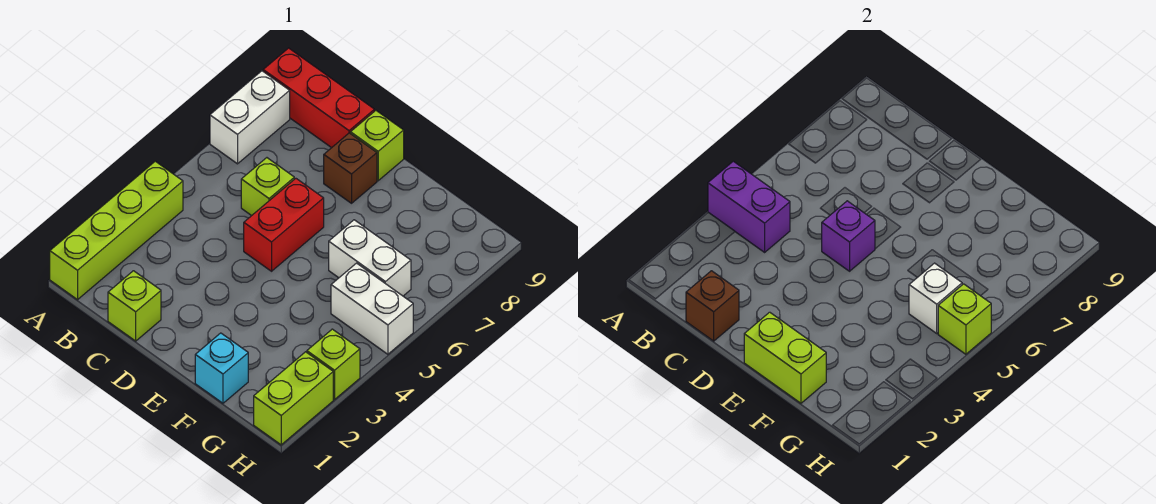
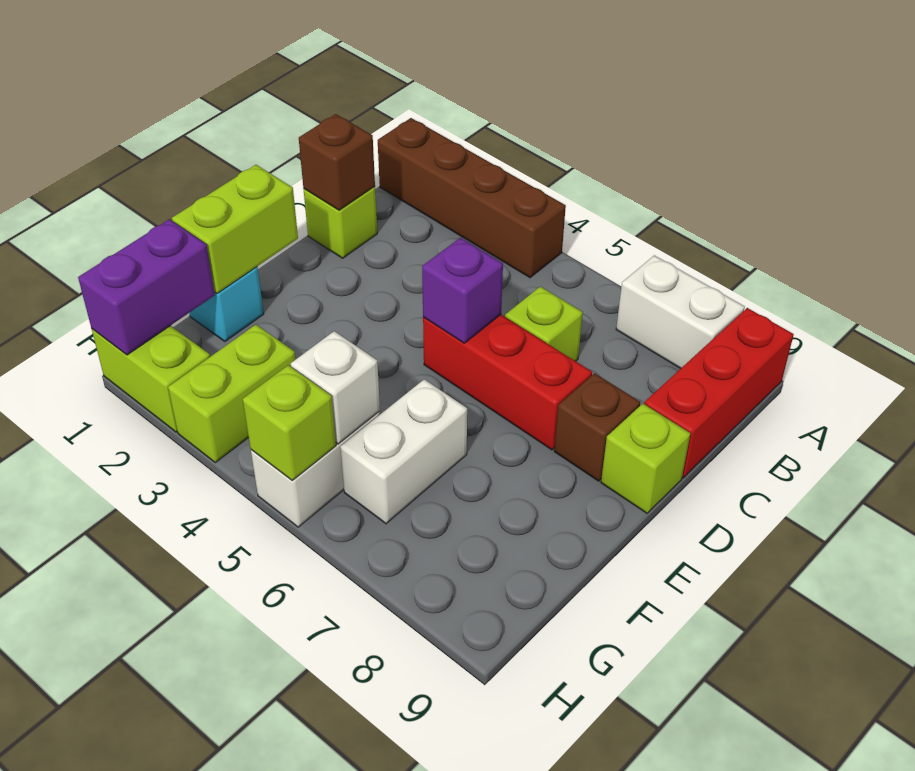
lime 1x4 brick [50,161,183,300] -> brown 1x4 brick [378,118,566,278]
purple 1x2 brick [708,161,790,252] -> purple 1x2 brick moved to [78,219,215,355]
red 1x2 brick [244,178,324,271] -> red 1x3 brick [423,315,592,450]
lime 1x1 brick [307,329,360,400] -> lime 1x2 brick [168,325,295,462]

